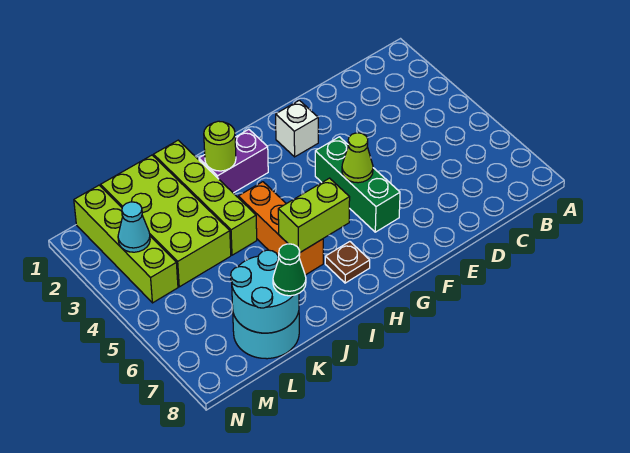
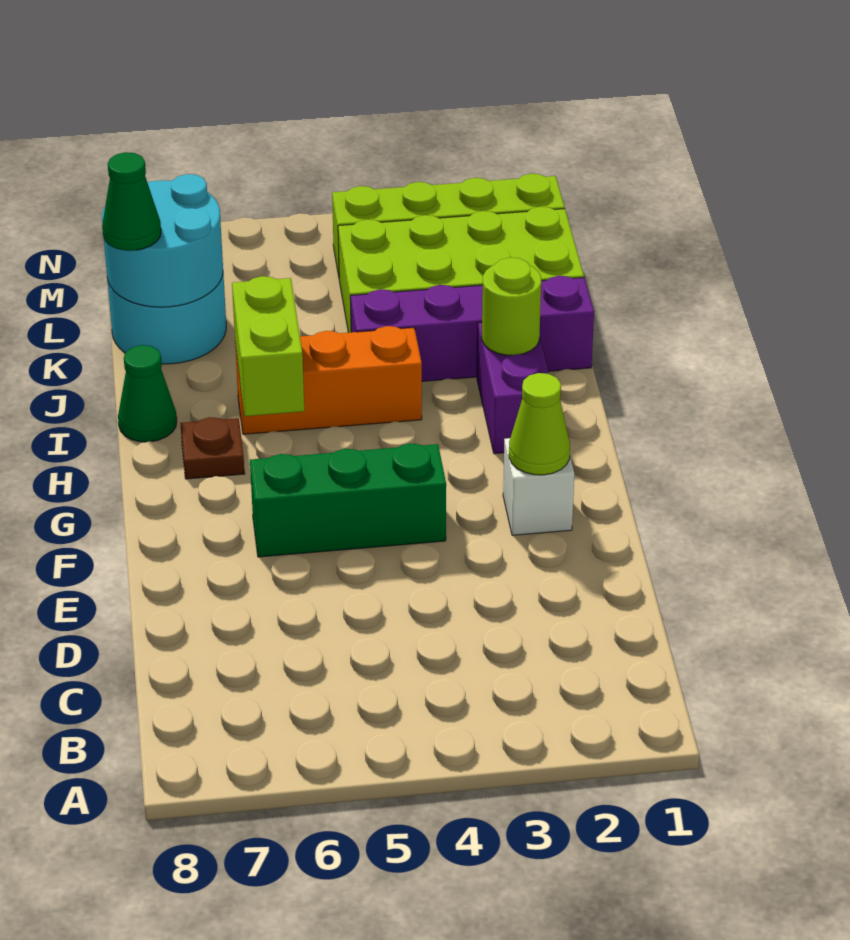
lime 1x1 cone [342,133,373,183] -> lime 1x1 cone moved to [509,373,570,475]
none -> green 1x1 cone [118,345,177,442]
lime 1x4 brick [154,140,257,255] -> purple 1x4 brick [350,276,594,381]
cyan 1x1 cone [118,202,150,252] -> none

